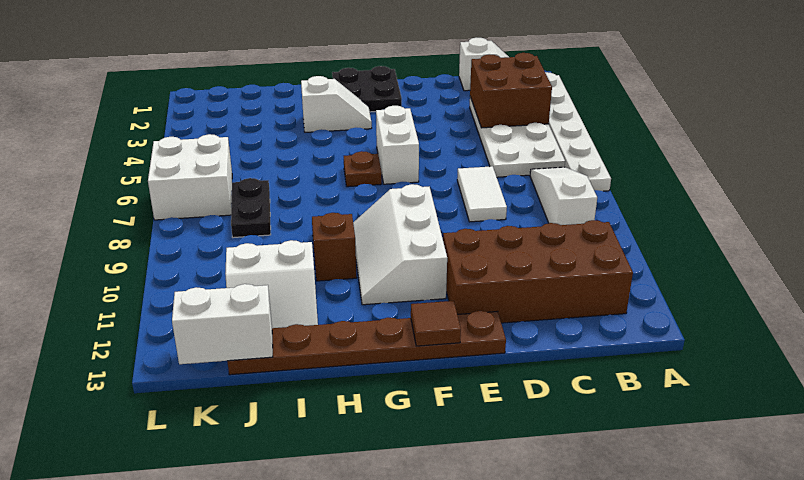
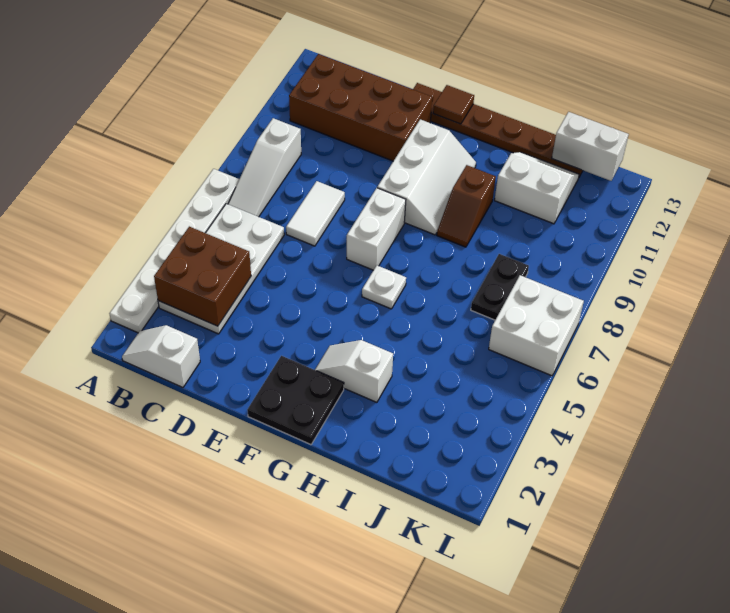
white 1x2 brick [376,106,419,184] -> white 1x2 brick moved to [347,188,406,270]
brown 1x1 plate [344,151,382,187] -> white 1x1 plate [362,266,406,309]

